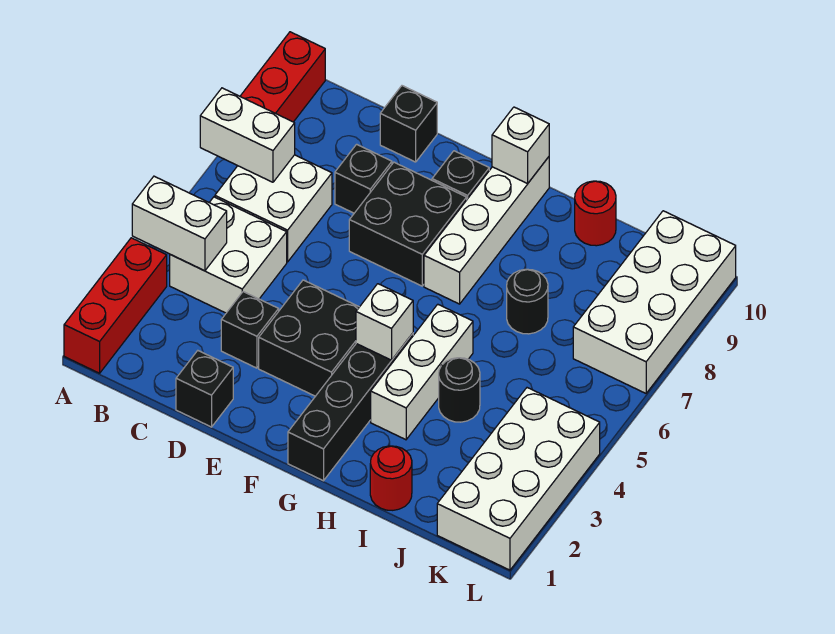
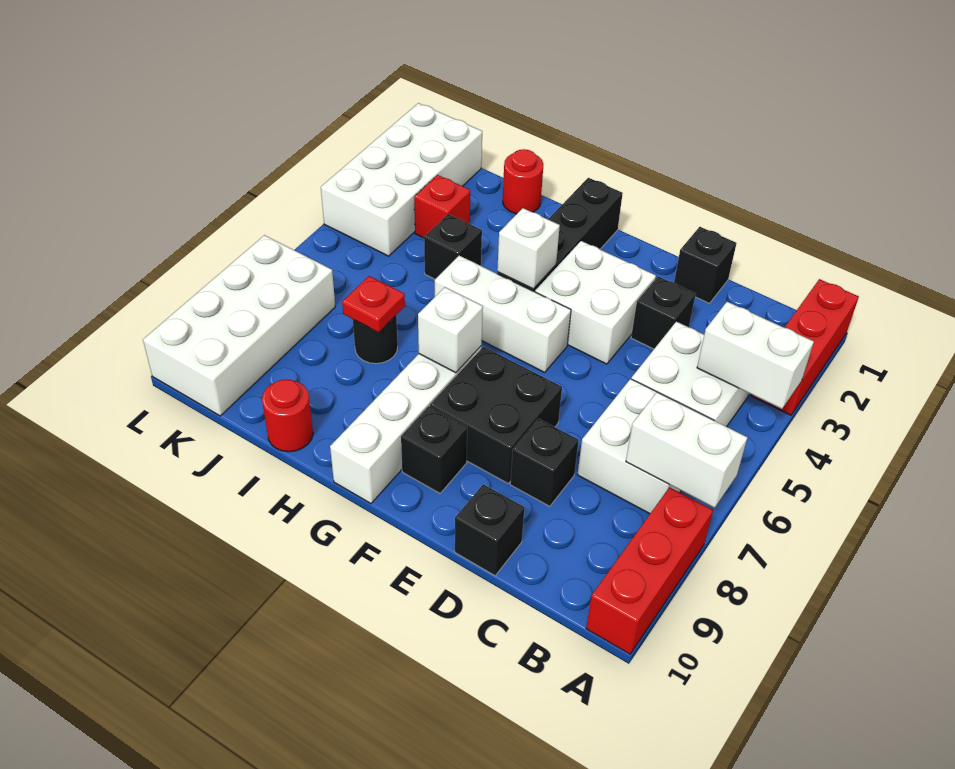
black 2x2 brick [259,280,359,396] -> white 2x2 brick [535,241,656,364]
white 1x1 brick [492,107,549,184] -> white 1x1 brick moved to [418,287,483,373]
white 1x3 brick [371,304,473,440] -> white 1x3 brick turned to [435,256,571,372]
black 1x1 round brick [439,358,480,422] -> black 1x1 brick [424,214,482,279]
none -> red 1x1 plate [342,276,405,332]
none -> red 1x1 brick [414,175,470,238]

